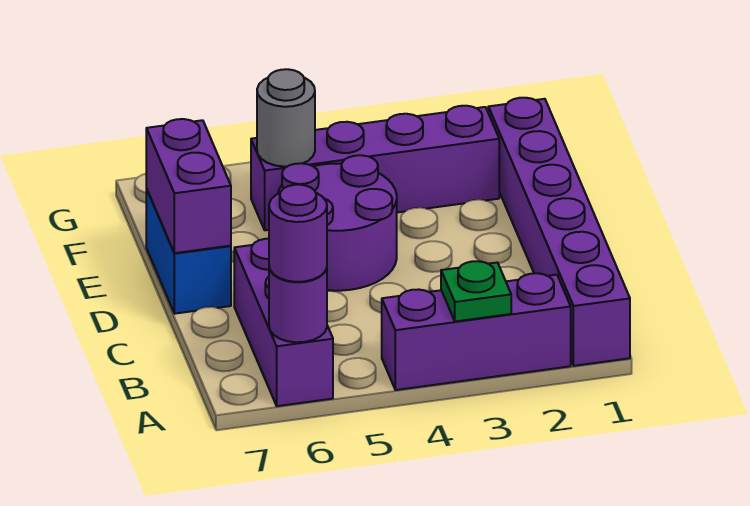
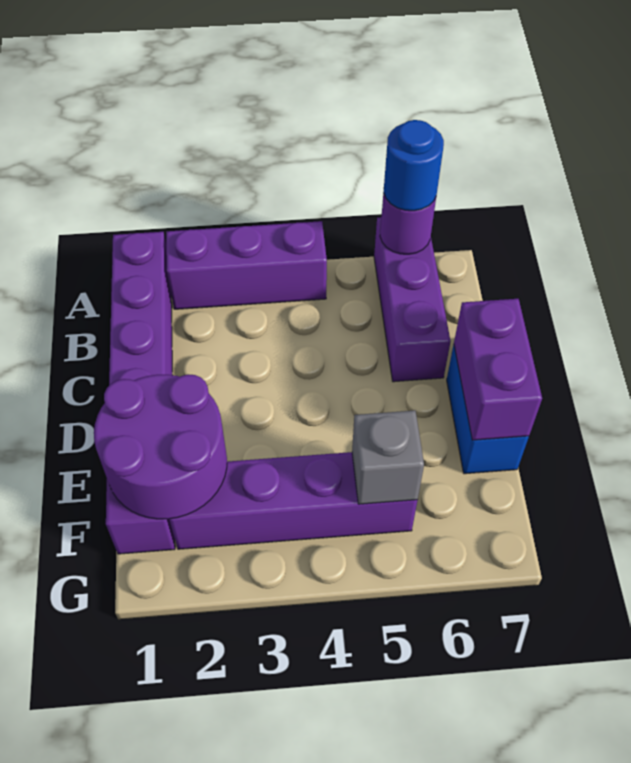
green 1x1 plate [441,261,511,321] -> none
purple 1x1 round brick [269,185,327,282] -> blue 1x1 round brick [384,120,444,211]
purple 2x2 round brick [278,155,397,291] -> purple 2x2 round brick moved to [94,374,227,519]
grey 1x1 round brick [257,69,315,167] -> grey 1x1 brick [352,410,424,504]

